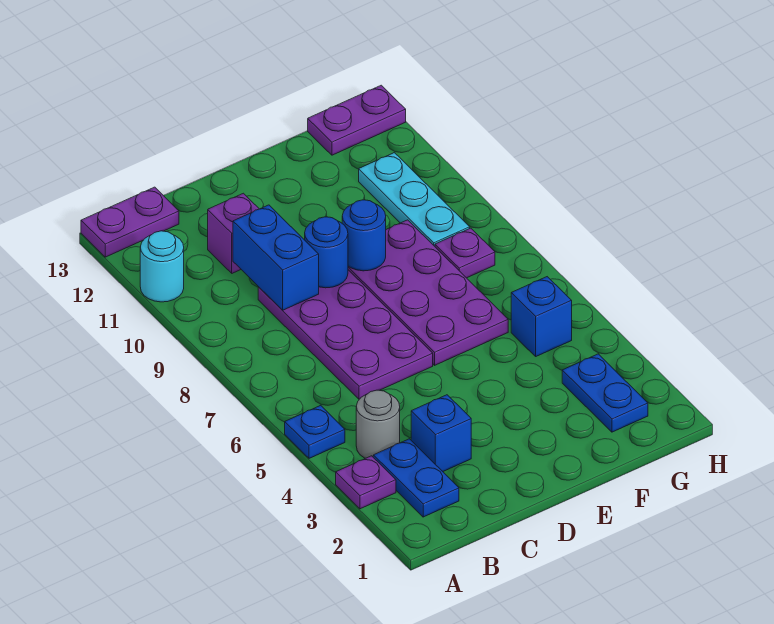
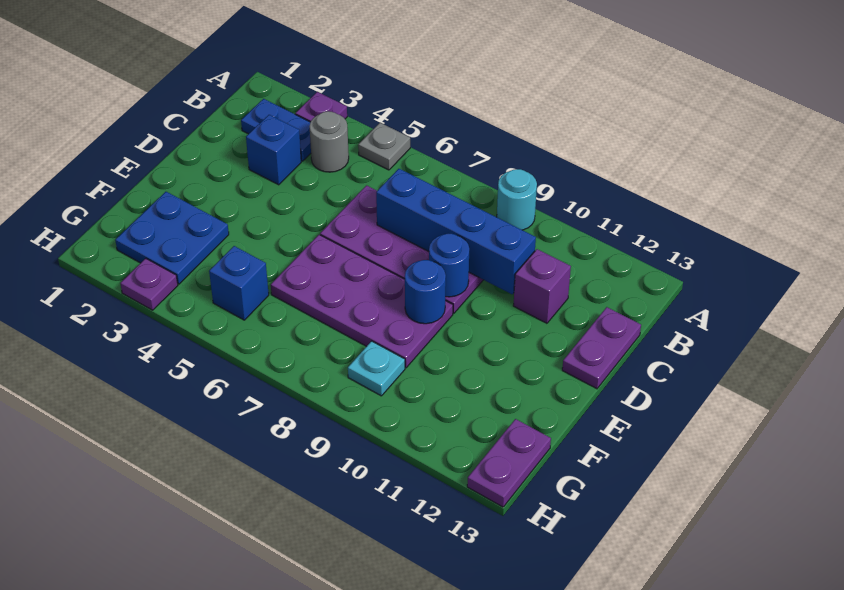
blue 1x1 plate [285,405,345,458] -> grey 1x1 plate [358,123,410,170]
cyan 1x1 round brick [140,231,184,302] -> cyan 1x1 round brick moved to [497,169,537,230]
purple 1x2 plate [81,187,179,257] -> purple 1x2 plate moved to [562,307,641,389]
blue 1x2 brick [233,205,319,310] -> blue 1x4 brick [376,169,536,294]
blue 1x2 plate [562,354,648,432] -> blue 2x2 plate [115,192,229,284]
purple 1x1 plate [435,228,495,278] -> purple 1x1 plate moved to [120,258,178,310]
cyan 1x3 plate [359,153,470,246] -> cyan 1x1 plate [348,341,405,396]

